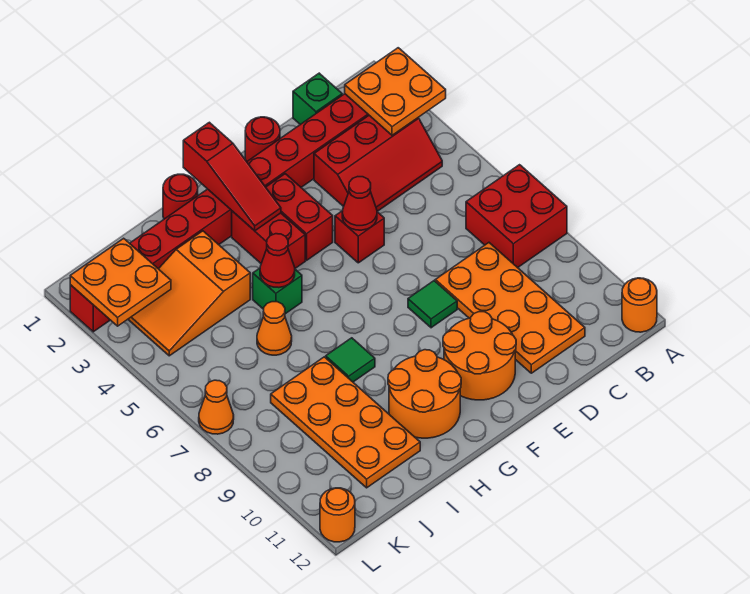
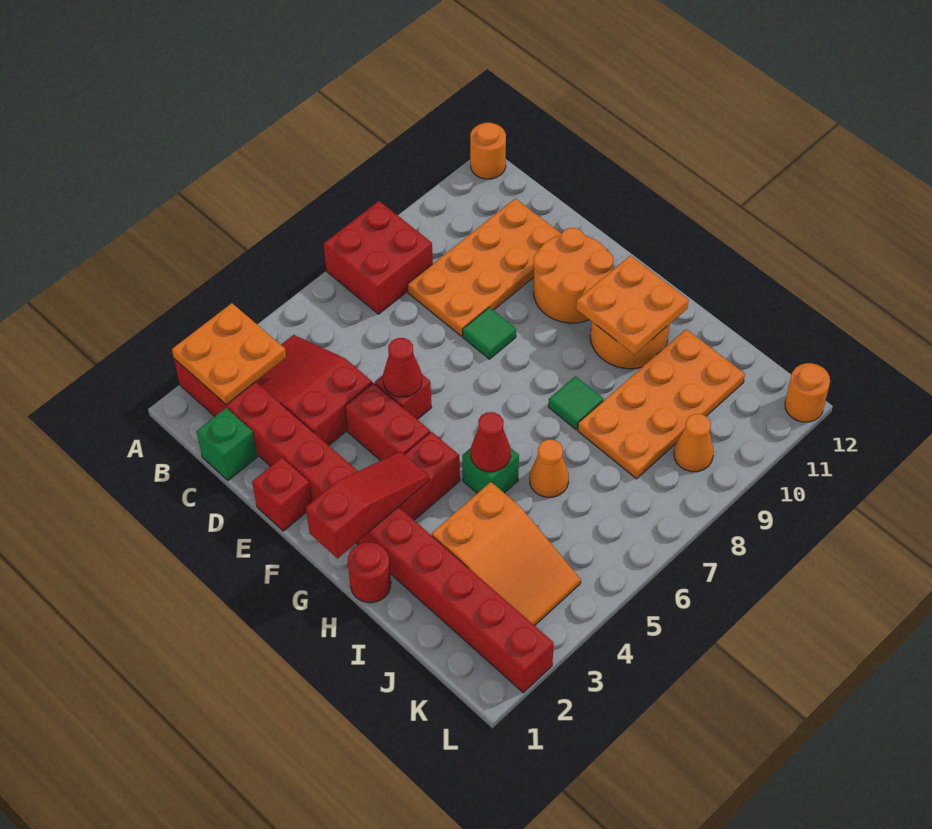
red 2x3 slope [314,116,442,211] -> red 2x3 slope turned to [256,335,372,445]
red 1x1 round brick [245,117,280,161] -> red 1x1 brick [252,458,312,531]
red 1x2 brick [266,174,333,260] -> red 1x2 brick turned to [345,383,430,461]
orange 2x2 plate [70,238,171,326] -> orange 2x2 plate moved to [576,255,689,354]
orange 1x1 cone [199,380,234,434] -> orange 1x1 cone moved to [674,414,714,472]

